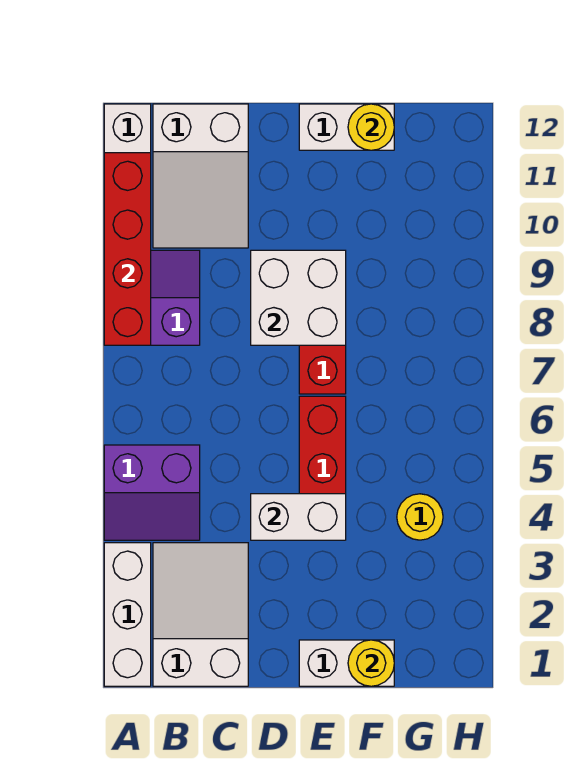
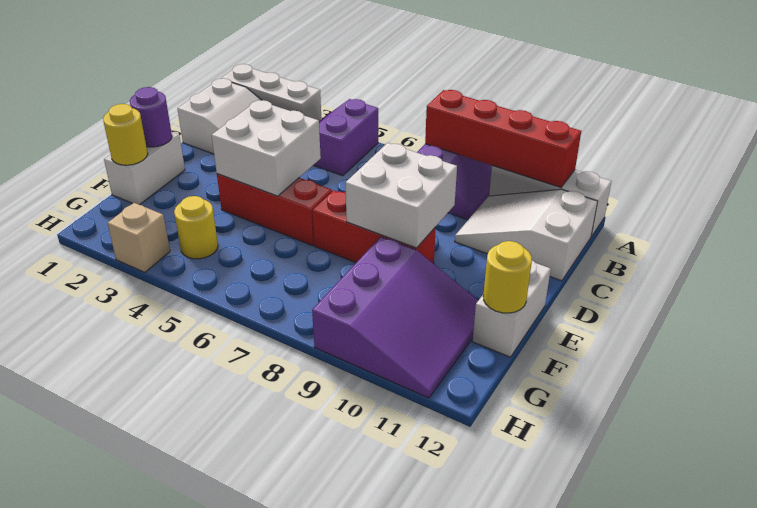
white 1x2 brick [251,494,346,540] -> white 2x2 brick [212,100,321,196]
none -> purple 1x1 round brick [130,87,172,147]
none -> purple 3x3 slope [312,237,478,398]
none -> tan 1x1 brick [108,203,170,272]

